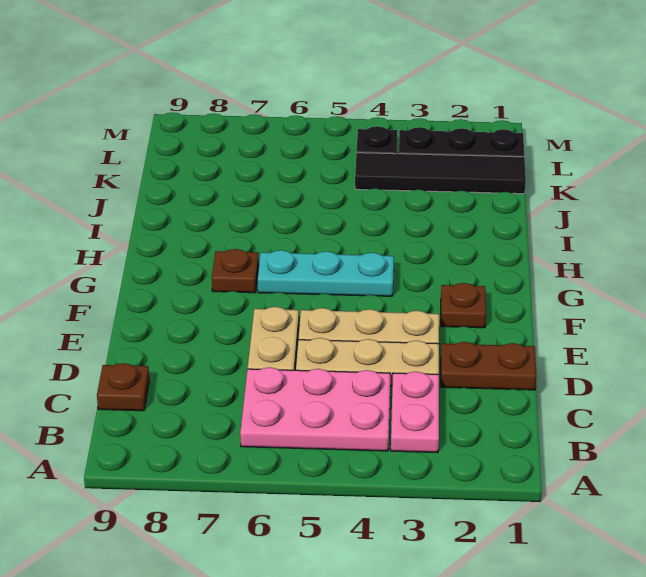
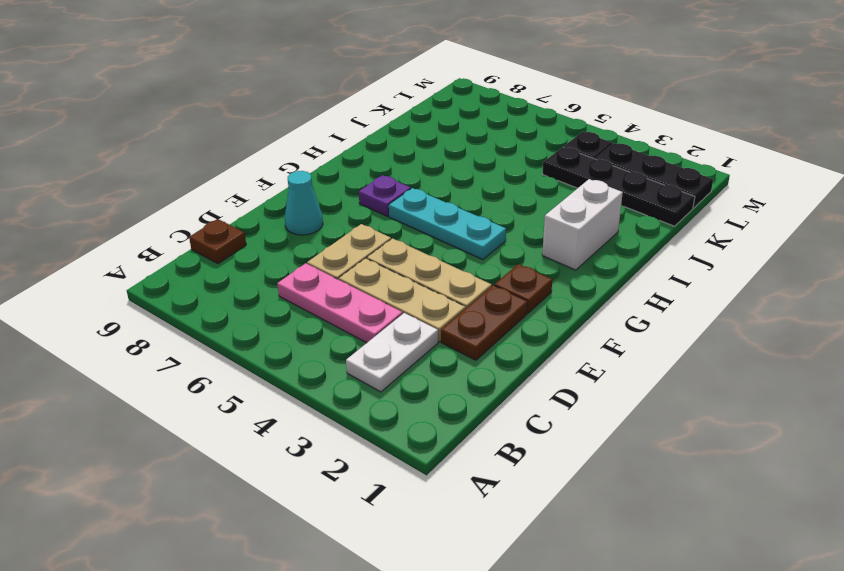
pink 1x2 plate [391,372,439,453] -> white 1x2 plate [346,313,438,392]
pink 2x3 plate [240,367,390,451] -> pink 1x3 plate [277,263,403,343]
brown 1x2 plate [441,342,536,390] -> brown 1x2 plate turned to [441,285,528,360]
none -> cyan 1x1 cone [285,171,323,235]
brown 1x1 plate [212,249,259,293] -> purple 1x1 plate [359,175,411,216]
none -> white 1x2 brick [542,179,623,270]
black 1x4 tile [355,153,526,194] -> black 1x4 plate [542,147,695,226]

